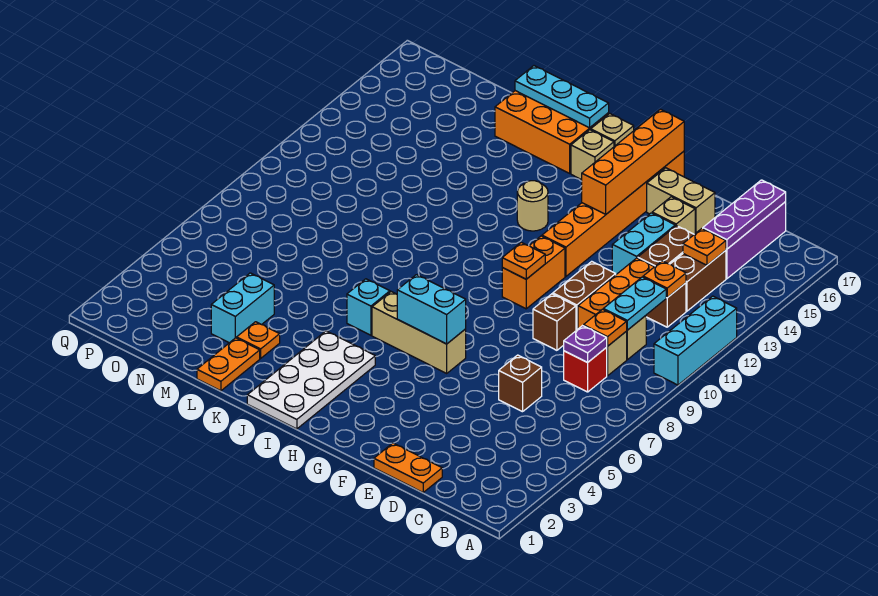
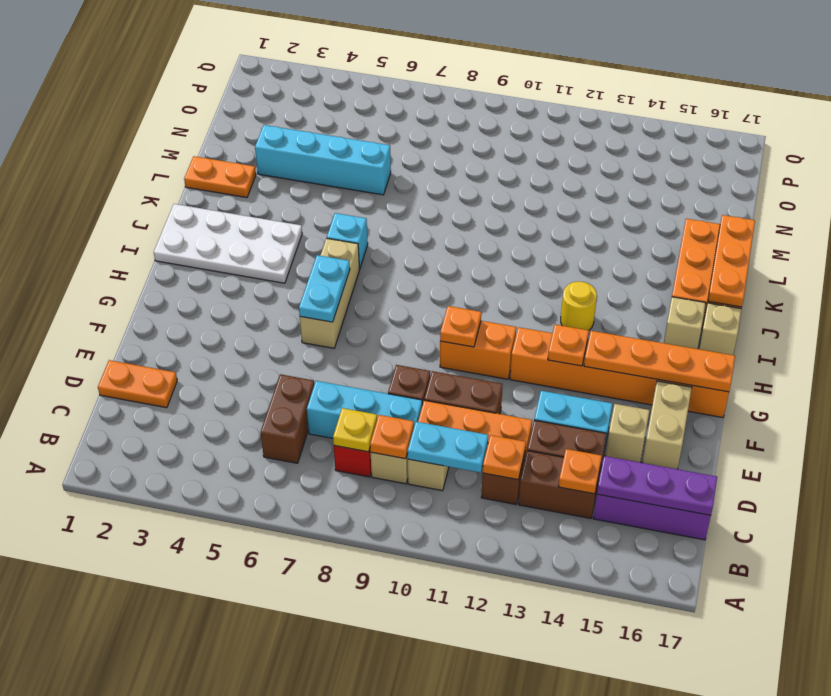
cyan 1x3 brick [654,296,737,385] -> cyan 1x3 brick moved to [307,381,422,438]
purple 1x1 plate [564,326,607,362] -> yellow 1x1 plate [333,408,377,452]
orange 1x2 plate [374,443,442,492] -> orange 1x2 plate turned to [98,360,177,408]
brown 1x1 brick [499,355,542,412] -> brown 1x2 brick [261,374,314,463]
cyan 1x2 brick [397,275,466,344] -> cyan 1x2 plate [299,255,350,322]
orange 1x4 brick [582,109,684,214] -> orange 1x4 plate [584,331,735,392]
tan 1x1 round brick [517,181,548,231] -> yellow 1x1 round brick [561,282,597,330]
cyan 1x3 plate [515,66,609,128] -> orange 1x3 plate [708,215,755,307]
orange 1x1 plate [237,322,280,358] -> orange 1x1 plate moved to [548,325,589,366]
cyan 1x2 brick [211,273,274,343] -> cyan 1x4 brick [255,125,391,195]

